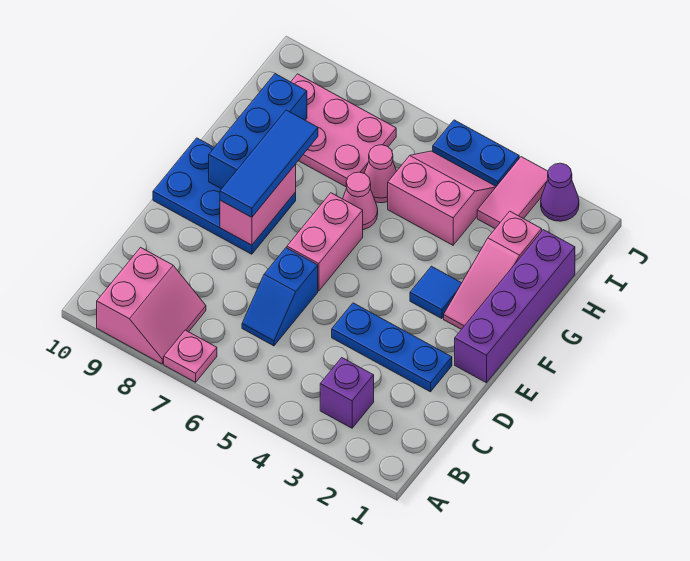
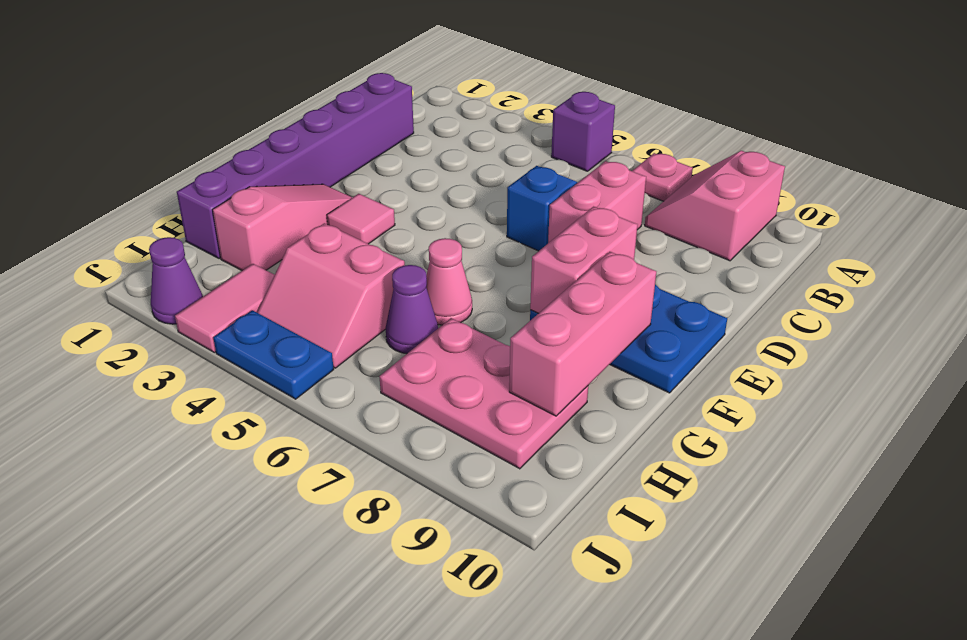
purple 1x1 brick [320,358,374,428] -> purple 1x1 brick moved to [551,92,615,171]
blue 1x3 plate [332,303,452,392] -> none
purple 1x4 brick [455,230,575,383] -> purple 1x6 brick [177,73,414,259]
pink 1x2 brick [287,193,363,291] -> pink 1x2 brick moved to [548,161,646,243]
blue 1x3 tile [220,110,318,217] -> none
blue 1x1 tile [410,266,461,319] -> pink 1x1 tile [327,194,395,244]
blue 1x3 brick [209,74,307,189] -> pink 1x3 brick [509,252,656,416]
pink 1x1 cone [364,145,397,203] -> purple 1x1 cone [386,265,438,354]

